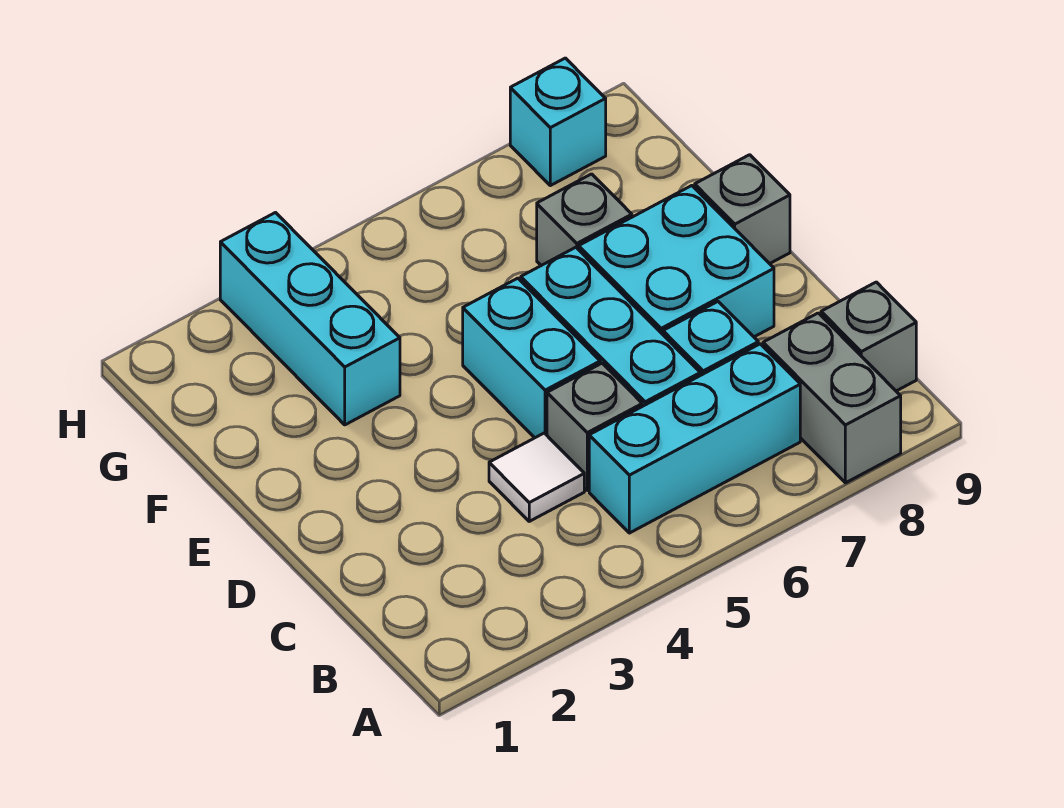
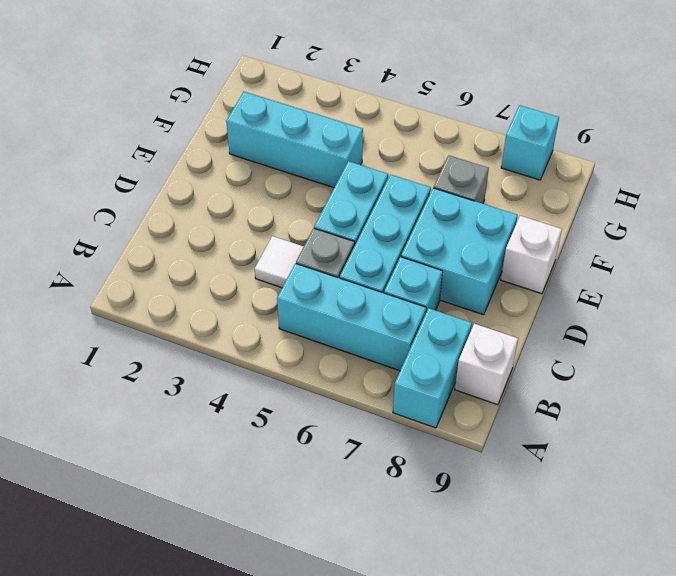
grey 1x2 brick [763,313,901,483] -> cyan 1x2 brick [393,308,472,428]
grey 1x1 brick [821,282,916,391] -> white 1x1 brick [455,324,518,405]
grey 1x1 brick [695,155,790,264] -> white 1x1 brick [501,216,562,294]
cyan 1x3 brick [220,213,400,425] -> cyan 1x3 brick turned to [226,92,363,188]

